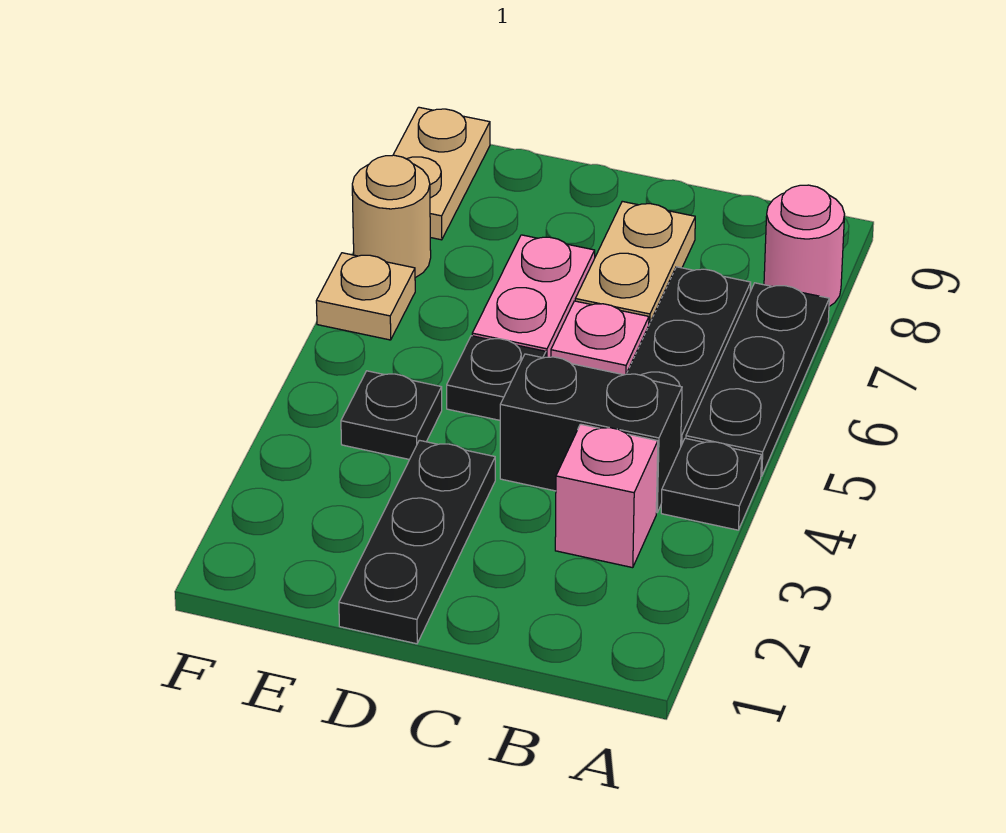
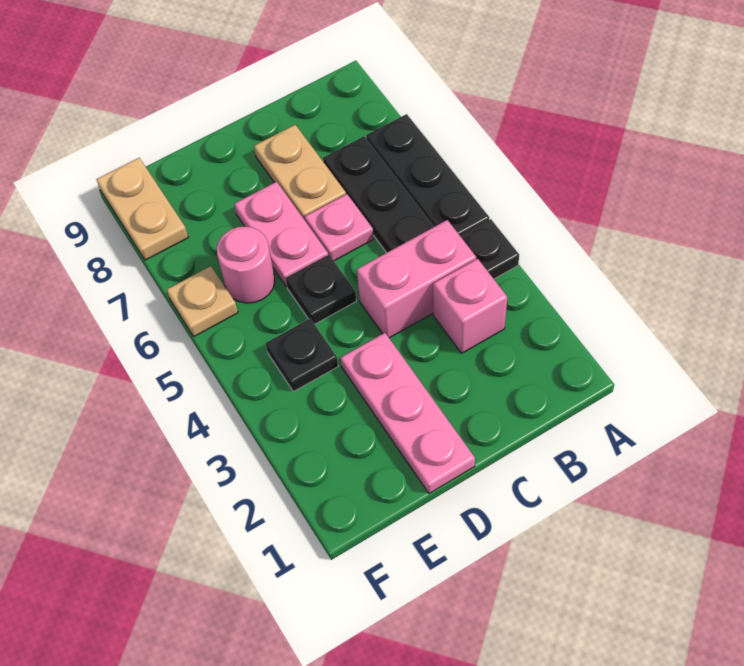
pink 1x1 round brick [764,185,845,306] -> pink 1x1 round brick moved to [217,226,275,303]
black 1x2 brick [500,354,682,513] -> pink 1x2 brick [357,220,476,338]
black 1x3 plate [339,440,495,644] -> pink 1x3 plate [341,333,475,493]
tan 1x1 round brick [352,155,431,278] -> none

